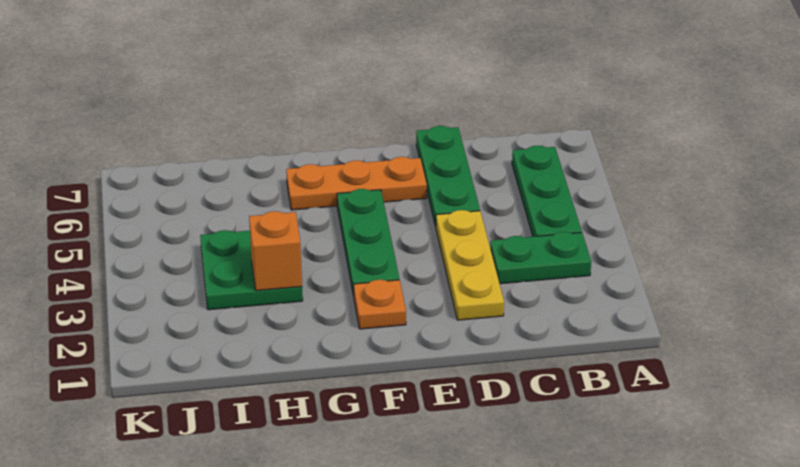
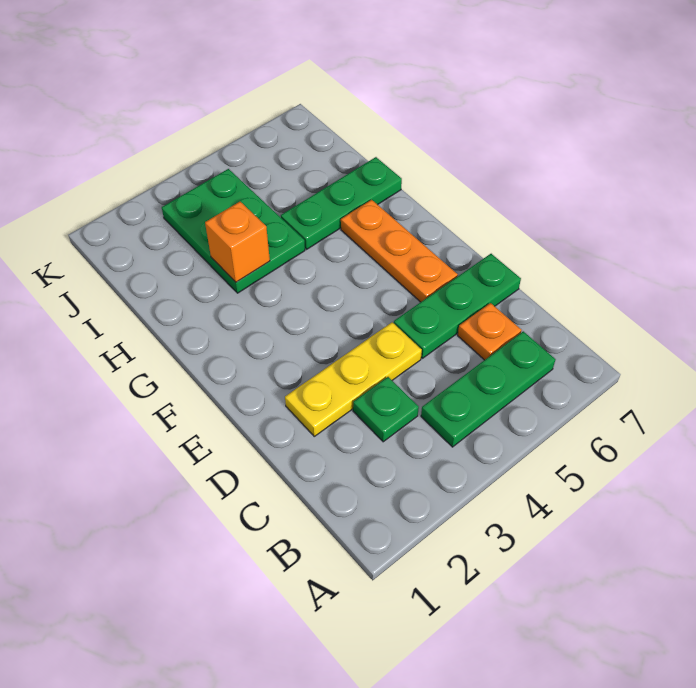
green 1x2 plate [490,232,591,284] -> green 1x1 plate [353,377,419,442]
orange 1x1 plate [354,280,406,329] -> orange 1x1 plate moved to [458,303,522,360]
green 1x3 plate [337,189,399,296] -> green 1x3 plate moved to [281,157,402,249]
green 2x2 plate [200,230,303,310] -> green 2x3 plate [162,169,305,293]

